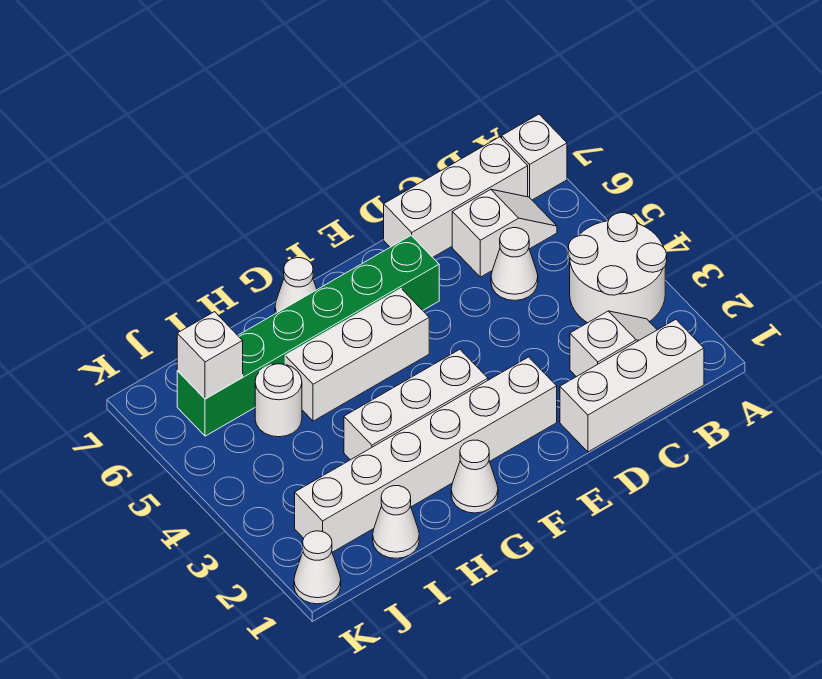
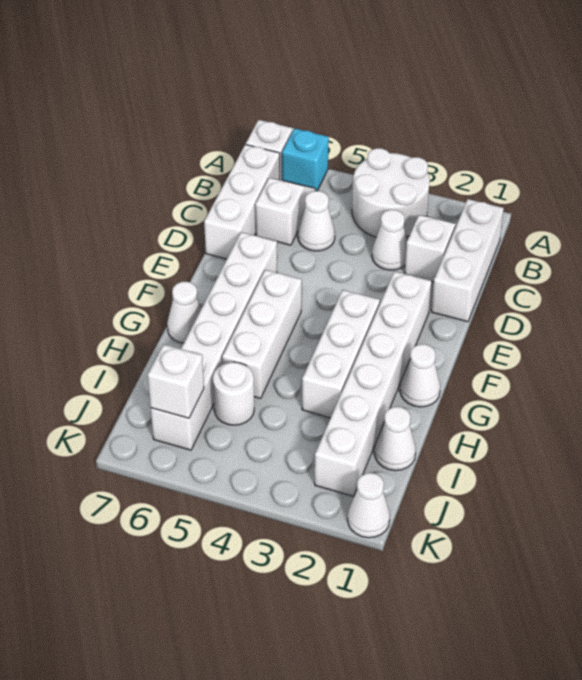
none -> cyan 1x1 brick [282,128,329,191]
none -> white 1x1 cone [372,210,407,270]
green 1x6 brick [177,236,439,436] -> white 1x6 brick [151,232,277,450]

